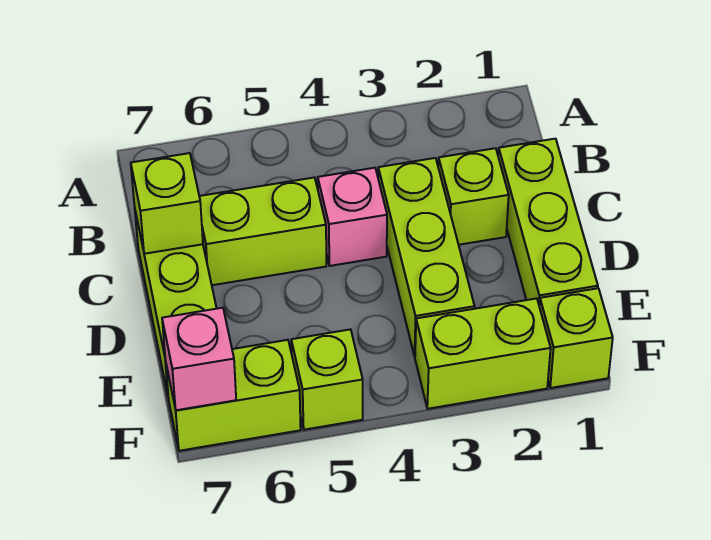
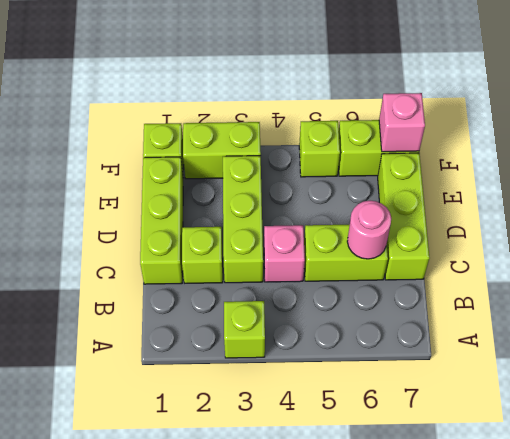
none -> pink 1x1 round brick [347,201,391,259]
lime 1x1 brick [131,153,203,254] -> lime 1x1 brick moved to [224,301,265,358]

